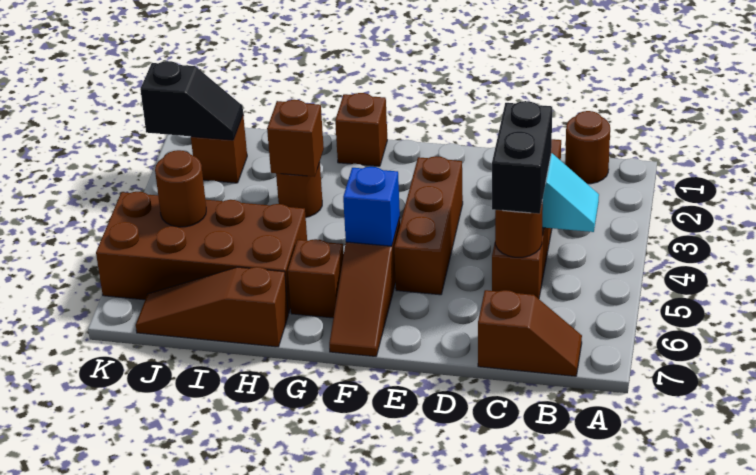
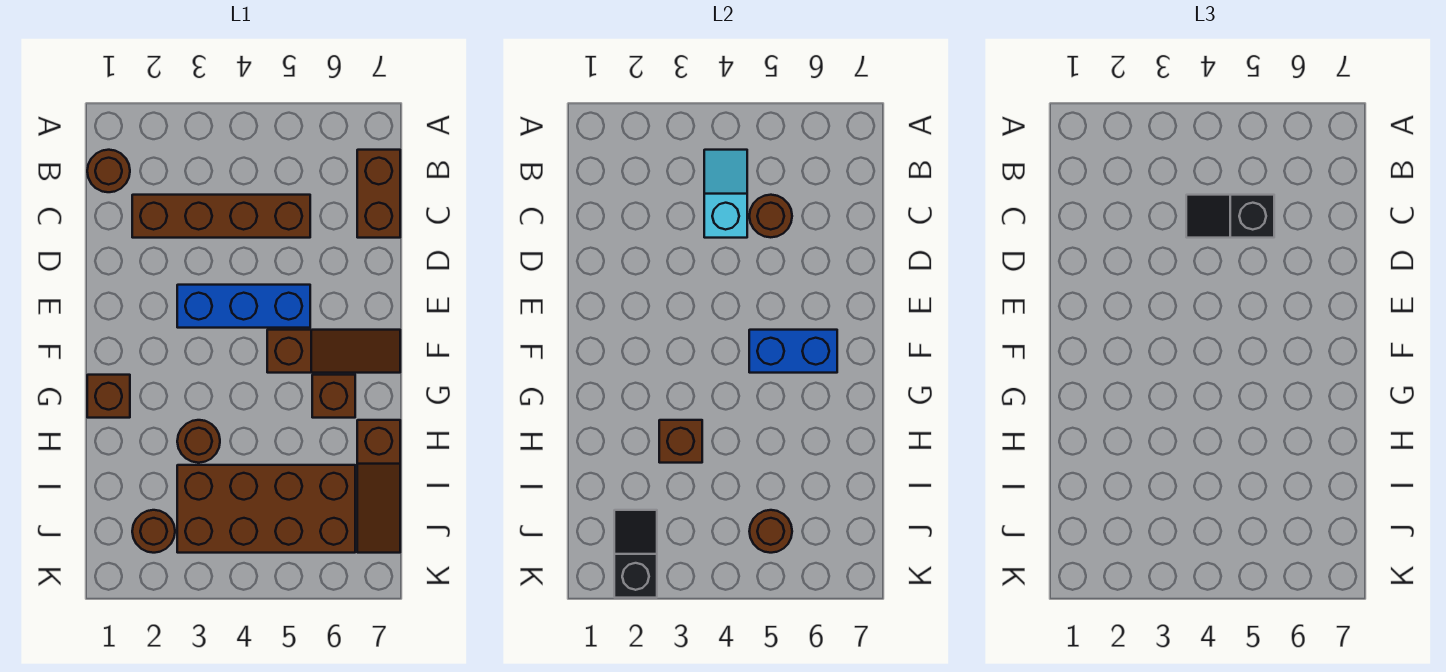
brown 1x2 slope [478,290,582,376] -> brown 1x2 brick [357,150,400,238]
black 1x2 brick [492,101,552,214] -> black 1x2 slope [1186,195,1274,238]
brown 1x3 brick [394,156,463,295] -> blue 1x3 brick [177,285,310,328]
blue 1x1 brick [343,167,400,246] -> blue 1x2 brick [749,330,837,373]
brown 2x4 brick [96,192,307,314] -> brown 2x4 brick turned to [177,465,355,553]
brown 1x1 brick [191,116,247,183] -> brown 1x1 round brick [132,510,175,553]

